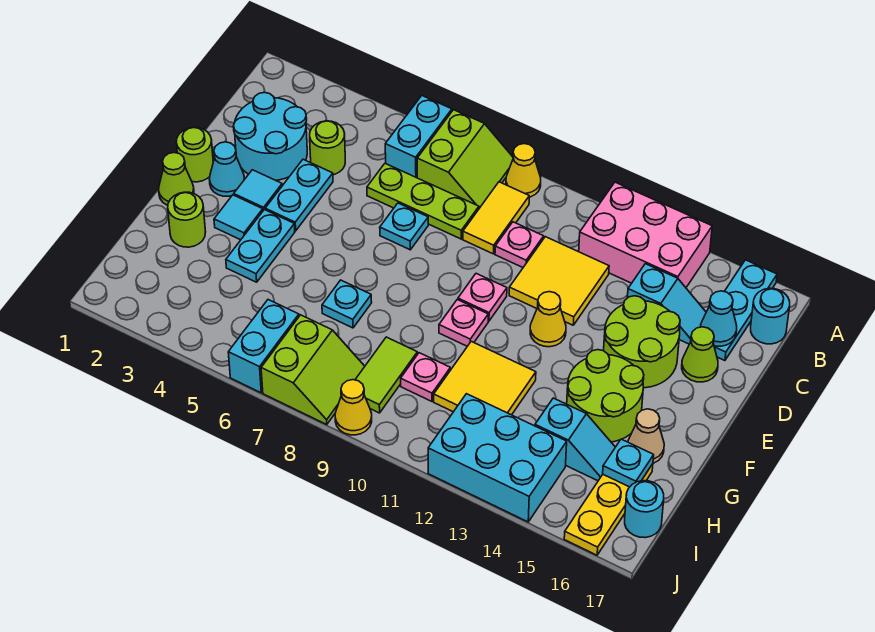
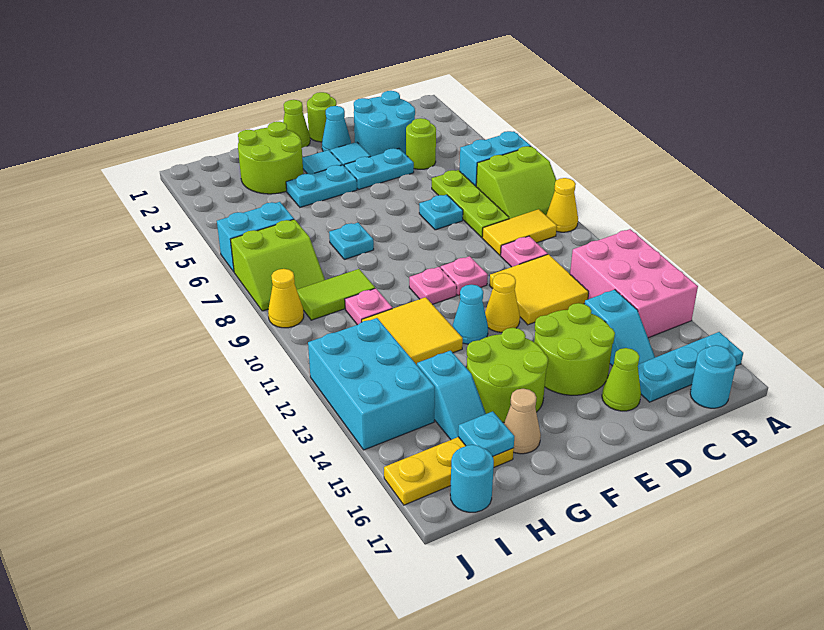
cyan 1x1 cone [701,291,737,346] -> cyan 1x1 cone moved to [452,285,488,344]
lime 1x1 round brick [168,192,206,247] -> lime 2x2 round brick [238,122,303,194]

